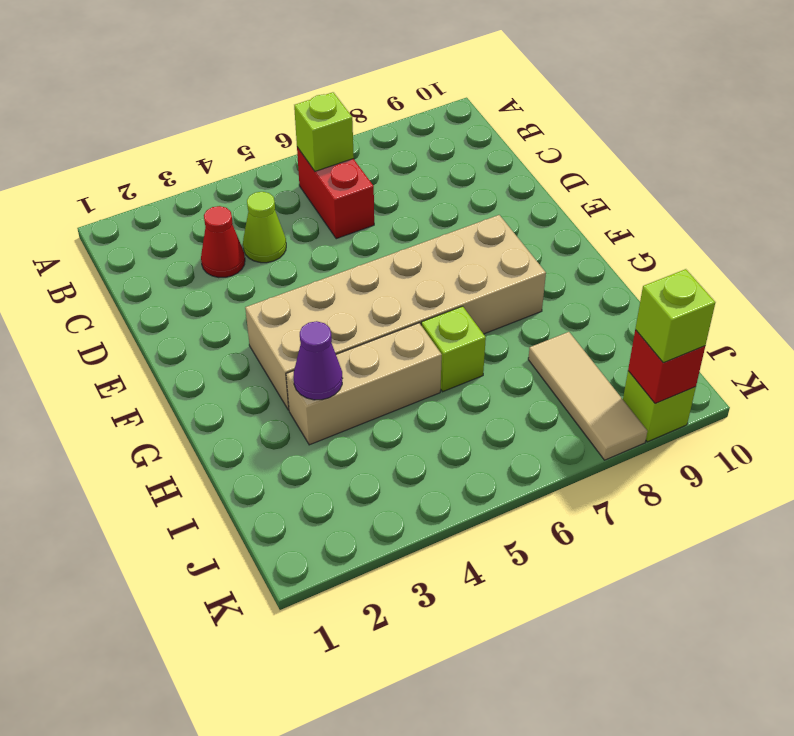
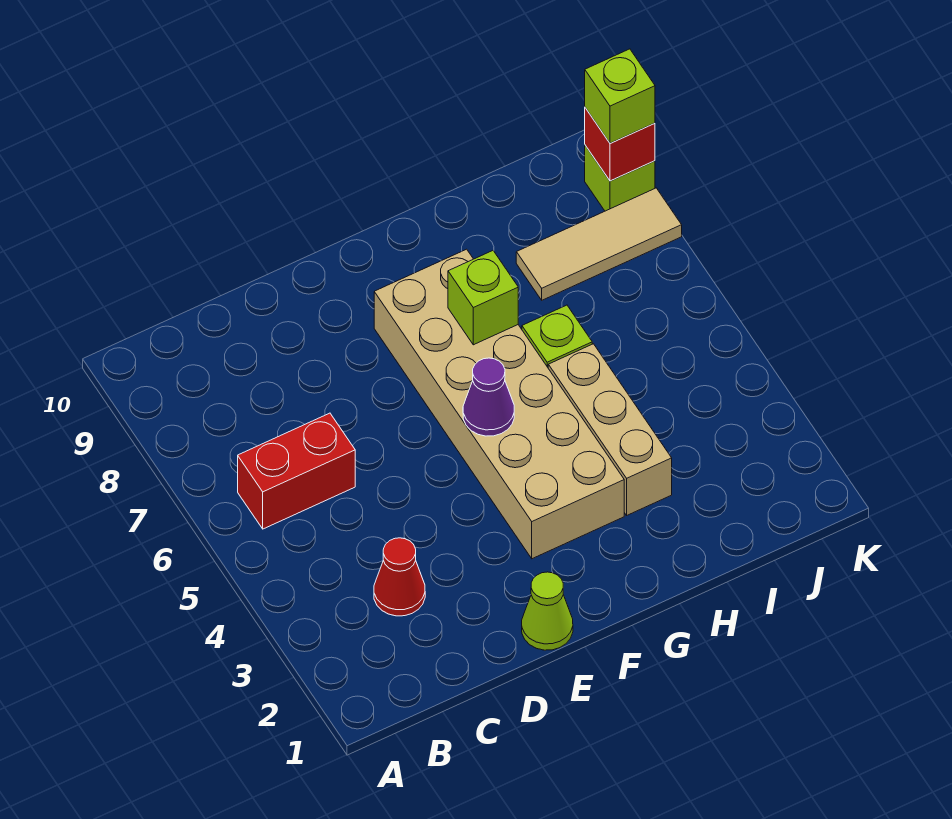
lime 1x1 brick [294,92,354,171] -> lime 1x1 brick moved to [448,251,518,345]
lime 1x1 cone [243,192,286,263] -> lime 1x1 cone moved to [522,572,573,650]
purple 1x1 cone [294,321,343,400] -> purple 1x1 cone moved to [463,358,514,436]

